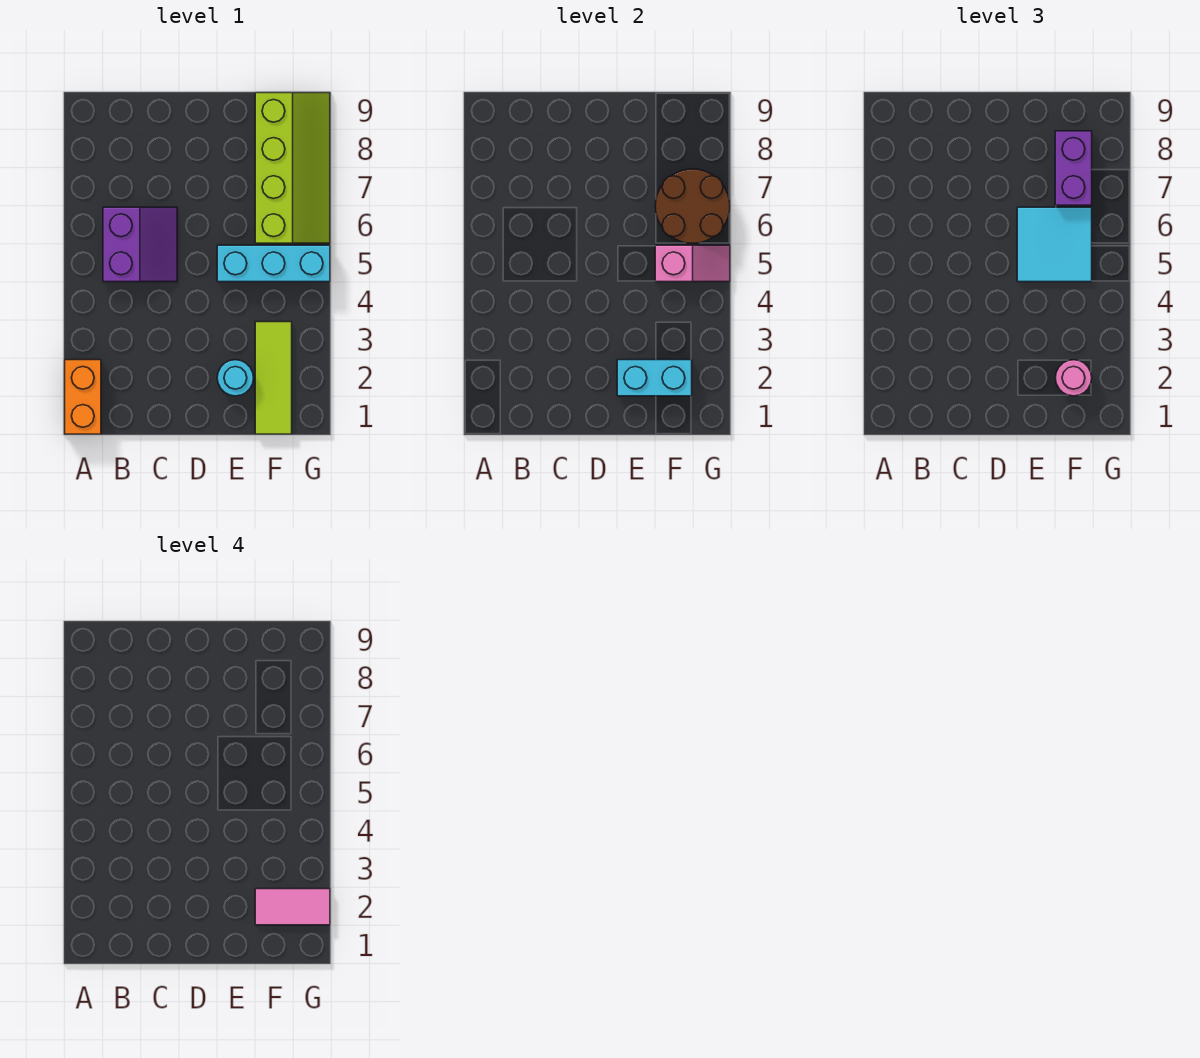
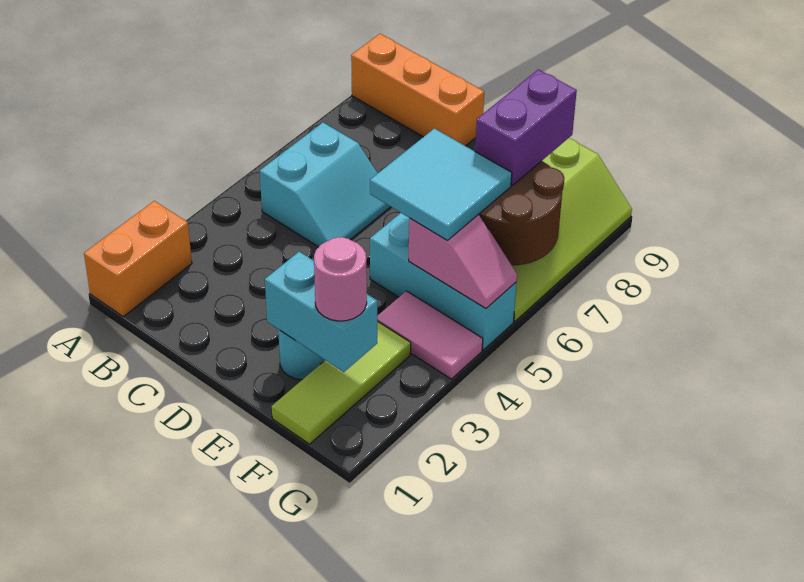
none -> orange 1x3 brick [351,34,484,146]
purple 2x2 slope [103,207,177,282] -> cyan 2x2 slope [260,123,391,247]
pink 1x2 tile [255,889,330,925] -> pink 1x2 tile moved to [377,291,483,379]

